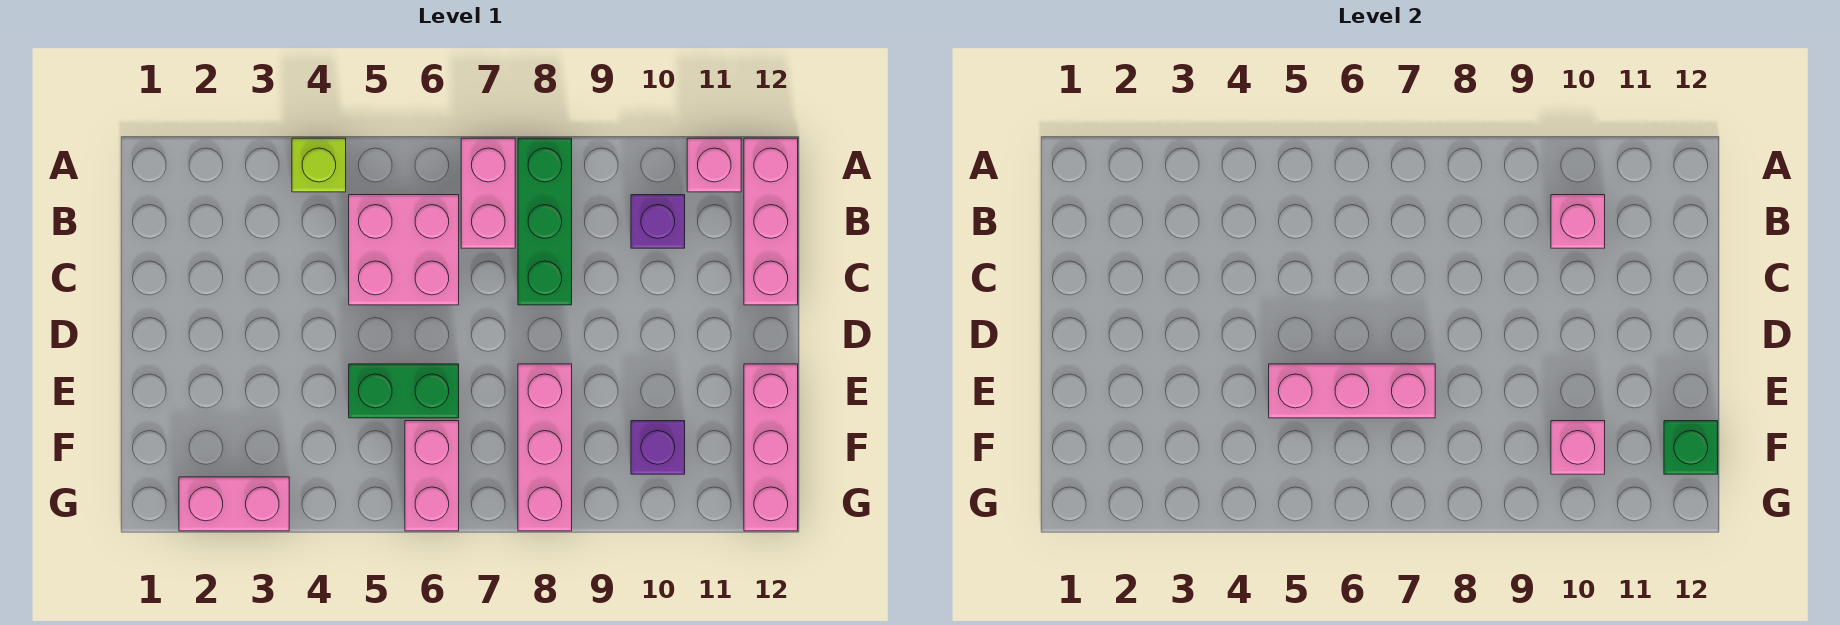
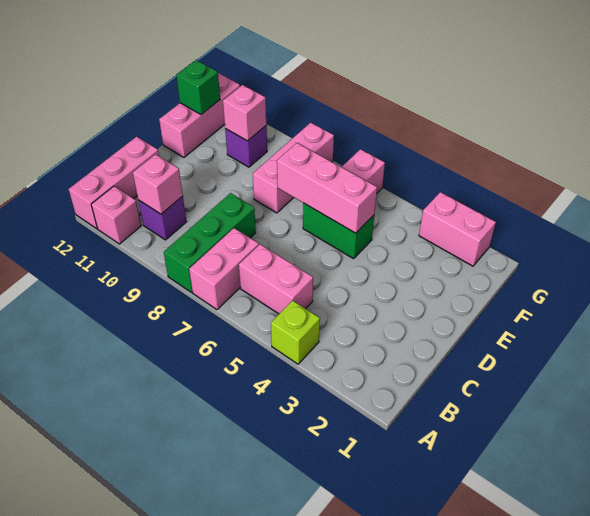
pink 2x2 brick [349,195,459,305] -> pink 1x2 brick [239,244,313,314]

